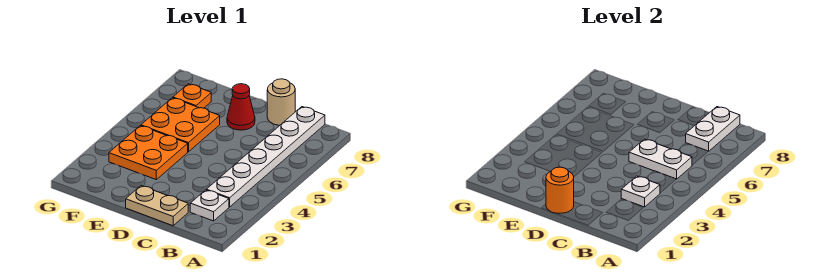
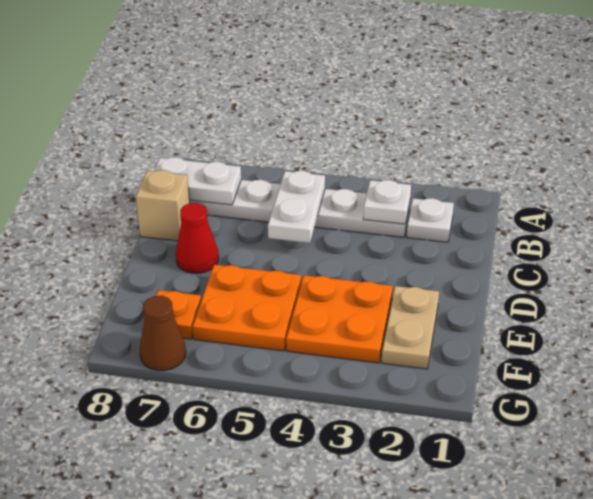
tan 1x2 plate [126,186,188,226] -> tan 1x2 plate moved to [382,286,439,369]
tan 1x1 round brick [267,79,295,125] -> tan 1x1 brick [136,170,190,241]
orange 1x1 round brick [546,167,574,213] -> none
none -> brown 1x1 cone [140,296,186,371]

